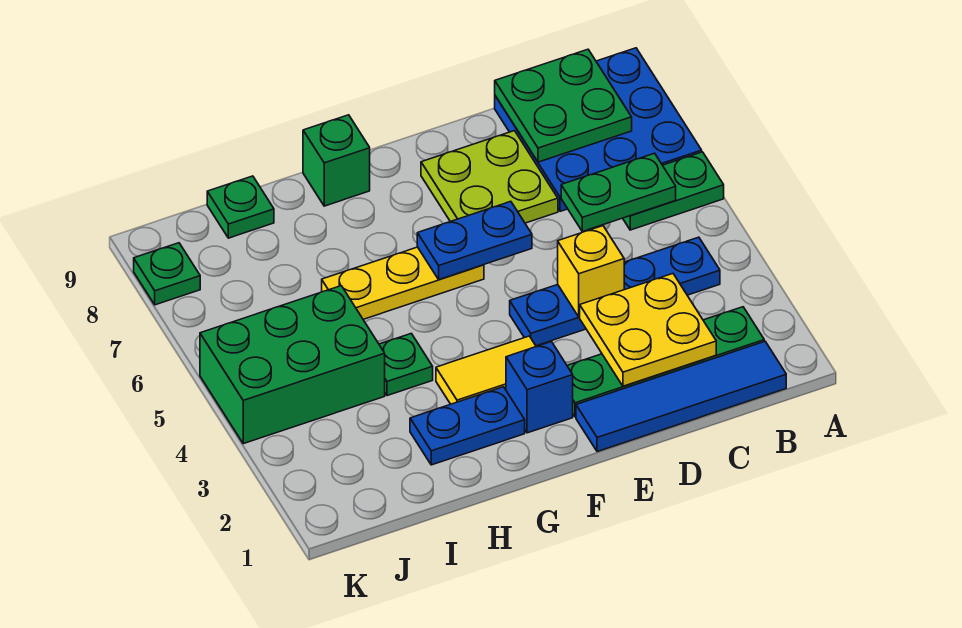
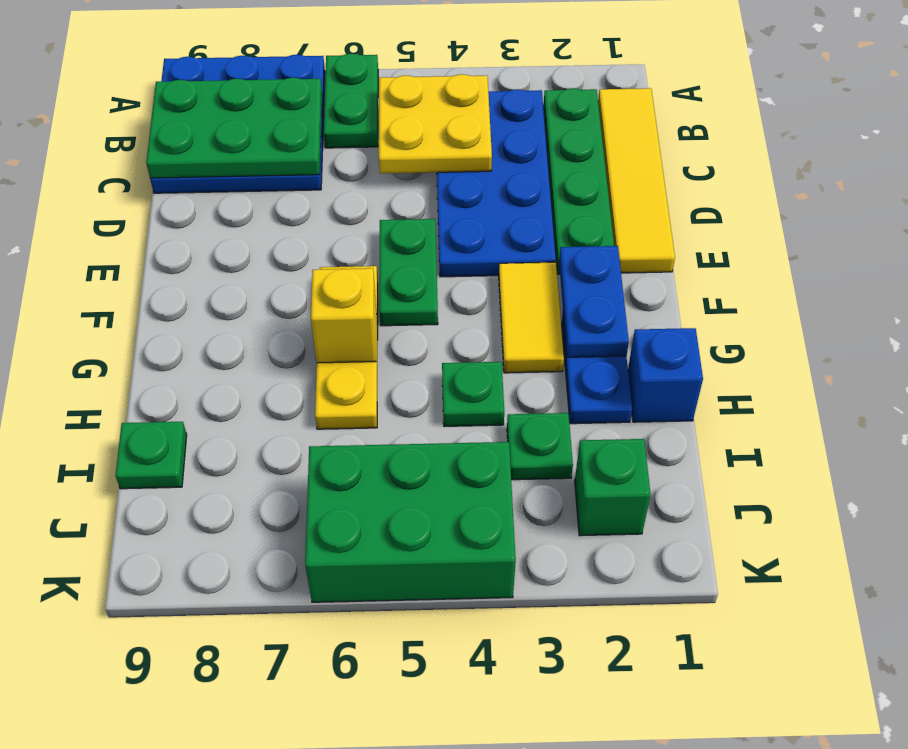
blue 1x4 tile [576,341,786,452] -> yellow 1x4 tile [598,88,675,273]
blue 1x4 plate [510,237,720,346] -> blue 2x4 plate [437,89,556,277]
green 1x2 plate [561,153,676,232] -> green 1x2 plate moved to [379,219,438,326]
green 2x2 plate [495,49,632,162] -> green 2x3 plate [146,78,322,178]
yellow 2x2 plate [580,274,716,386] -> yellow 2x2 plate moved to [379,74,492,173]
yellow 1x1 brick [558,226,624,317] -> yellow 1x1 brick moved to [311,268,377,363]
lime 2x2 plate [421,131,558,223] -> none
blue 1x2 plate [417,201,532,279] -> blue 1x2 plate moved to [559,246,629,357]
blue 1x1 brick [506,342,573,433] -> blue 1x1 brick moved to [628,328,703,422]
green 1x1 brick [303,115,370,206] -> green 1x1 brick moved to [575,439,651,536]
green 2x3 brick [200,286,385,444] -> green 2x3 brick turned to [305,442,516,602]
green 1x1 plate [134,243,200,305] -> green 1x1 plate moved to [507,413,573,480]

